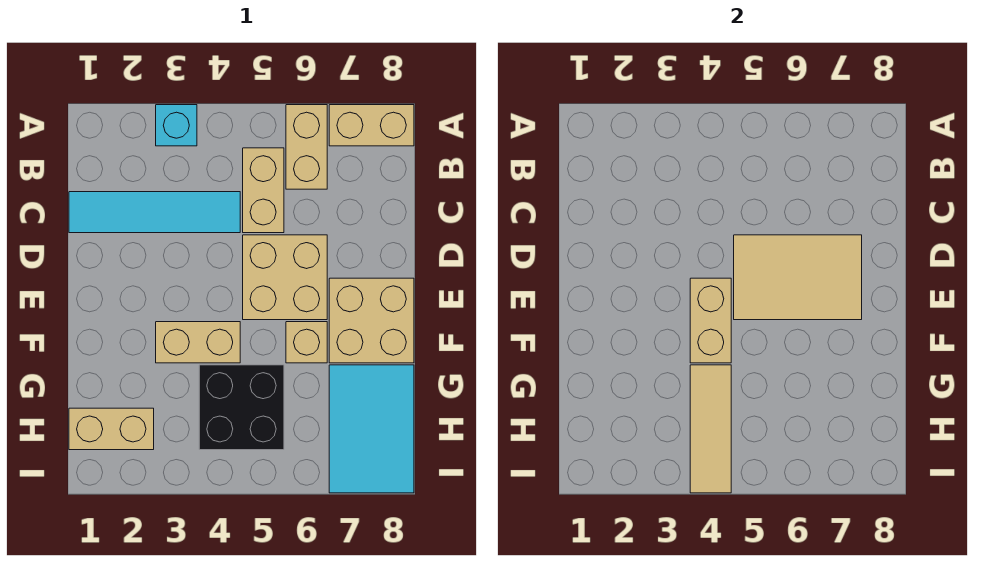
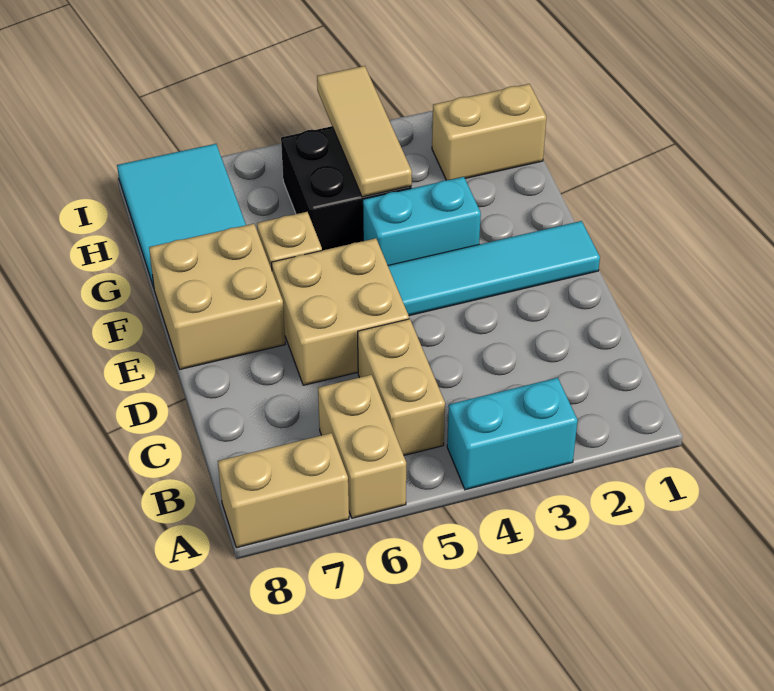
cyan 1x1 brick [156,105,197,146] -> cyan 1x2 brick [447,378,578,490]
cyan 1x4 tile [69,192,240,233] -> cyan 1x4 tile moved to [388,221,600,316]
tan 2x3 tile [734,235,862,320] -> none
tan 1x2 brick [690,278,731,363] -> none
tan 1x2 brick [156,322,240,363] -> cyan 1x2 brick [363,177,481,265]

